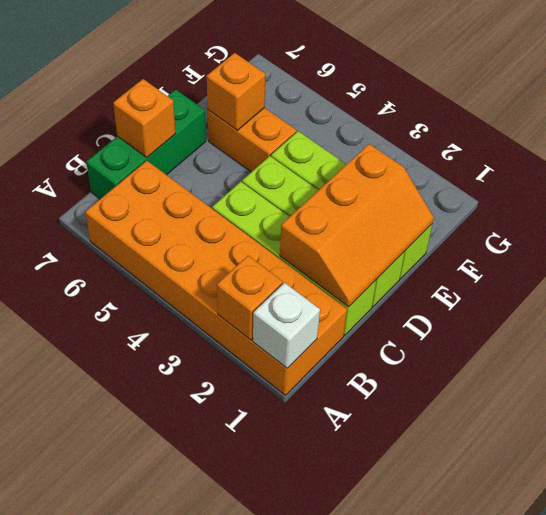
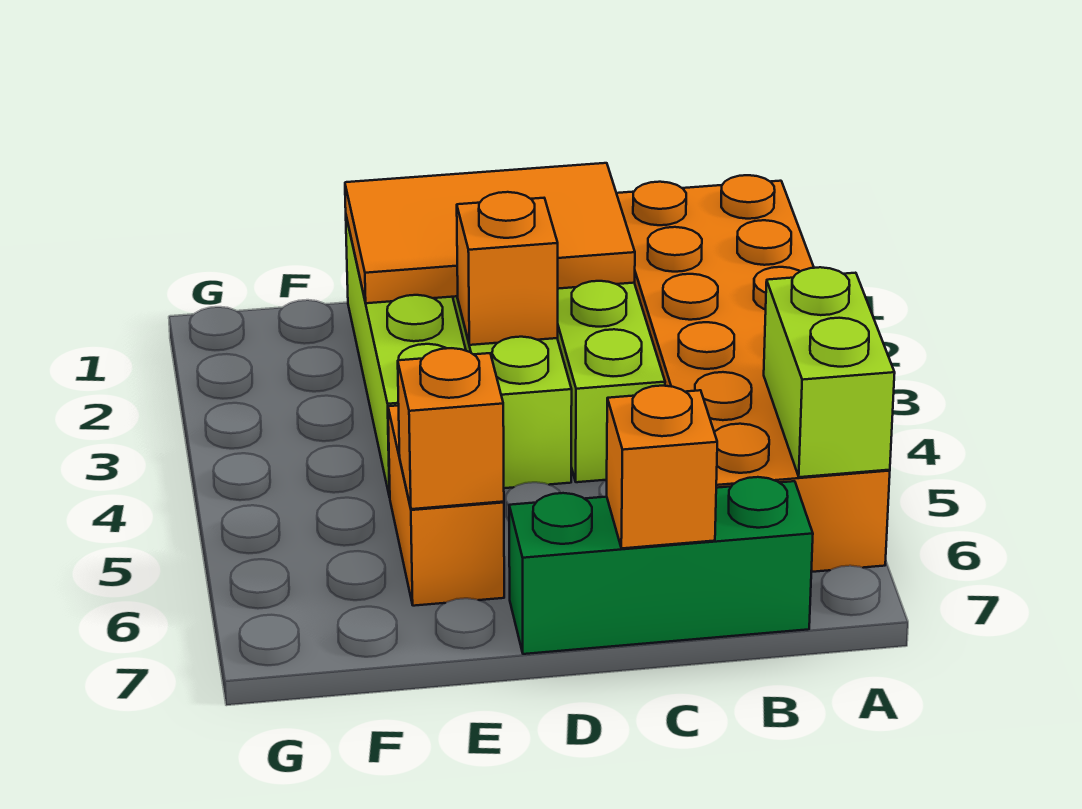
white 1x1 brick [253,283,320,368] -> none
orange 1x1 brick [217,256,283,340] -> orange 1x1 brick moved to [457,192,558,345]
none -> lime 1x2 brick [764,267,895,477]
orange 2x3 slope [280,144,434,307] -> orange 2x3 tile [345,163,635,303]

